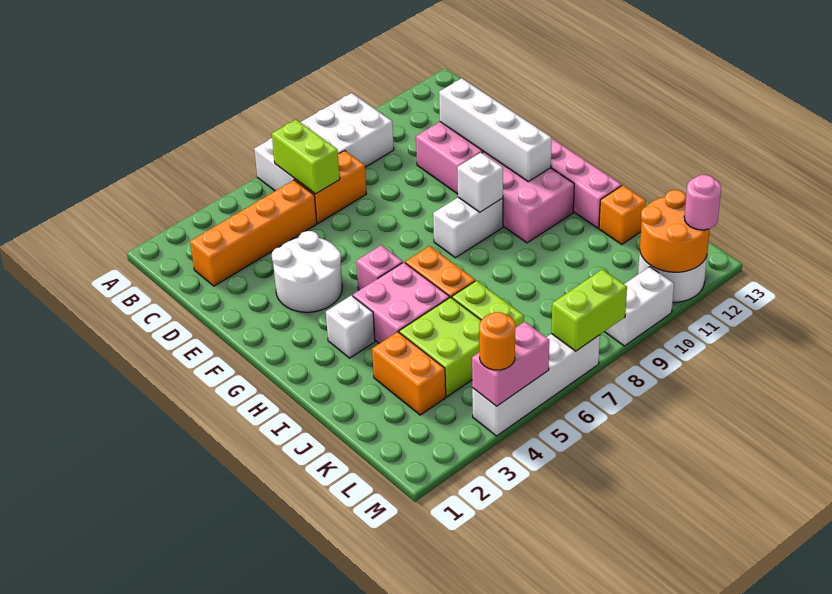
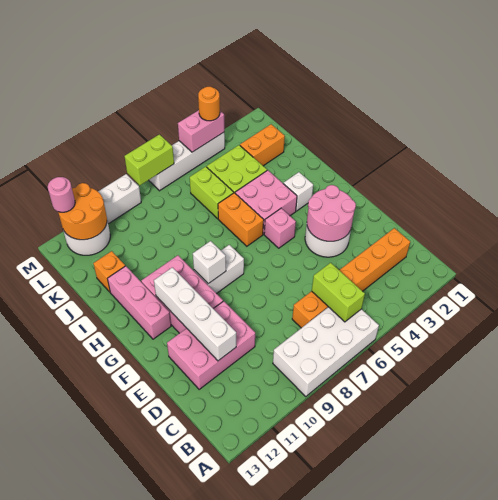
none -> pink 2x2 round brick [307,185,356,241]
orange 1x2 brick [372,332,446,415] -> orange 1x2 brick turned to [240,124,285,166]

